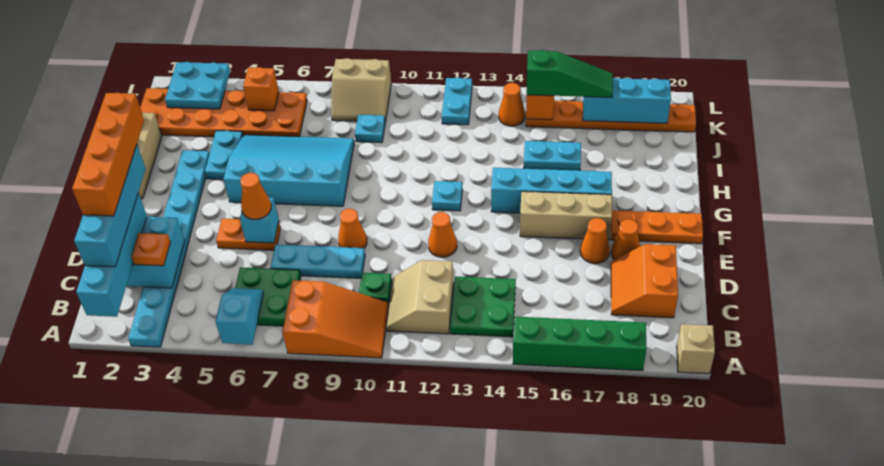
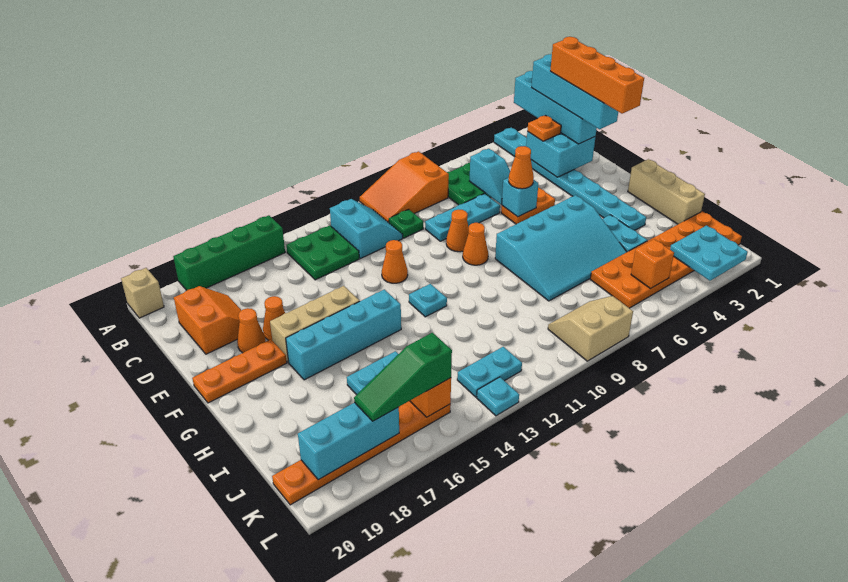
cyan 1x2 slope [215,288,263,345] -> cyan 1x2 slope moved to [470,149,510,204]
tan 2x2 slope [386,260,454,334] -> cyan 2x2 slope [330,199,403,259]
cyan 1x1 plate [355,115,385,143] -> cyan 1x1 plate moved to [477,377,519,416]
cyan 1x2 plate [442,78,472,125] -> cyan 1x2 plate turned to [457,347,522,397]
orange 1x1 cone [499,83,525,126] -> orange 1x1 cone moved to [463,223,488,265]

